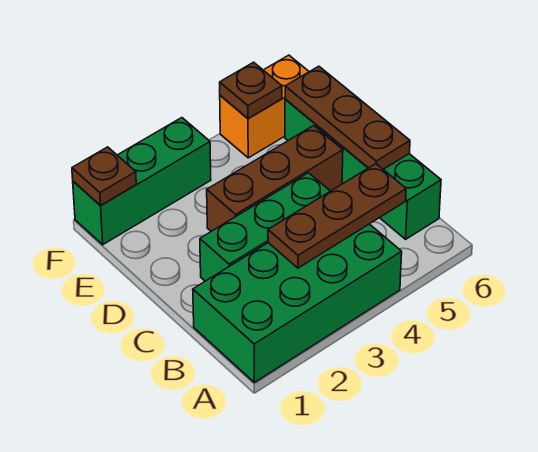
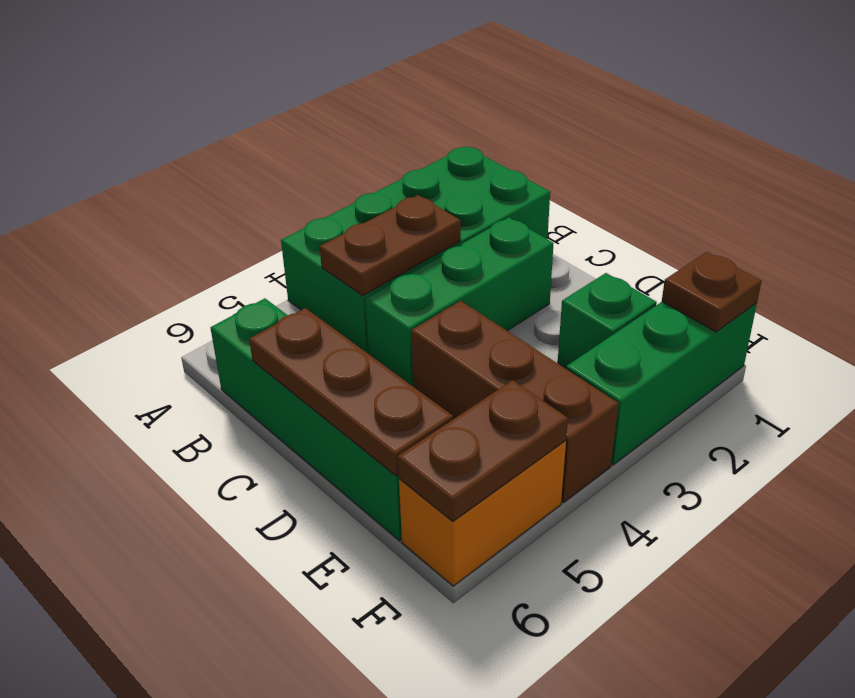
brown 1x3 plate [268,164,406,268] -> brown 1x2 plate [320,195,461,296]
brown 1x3 brick [207,126,343,231] -> brown 1x3 brick turned to [411,301,618,502]
none -> green 1x1 brick [558,273,657,368]
brown 1x1 plate [220,62,282,118] -> brown 1x2 plate [398,380,568,522]

